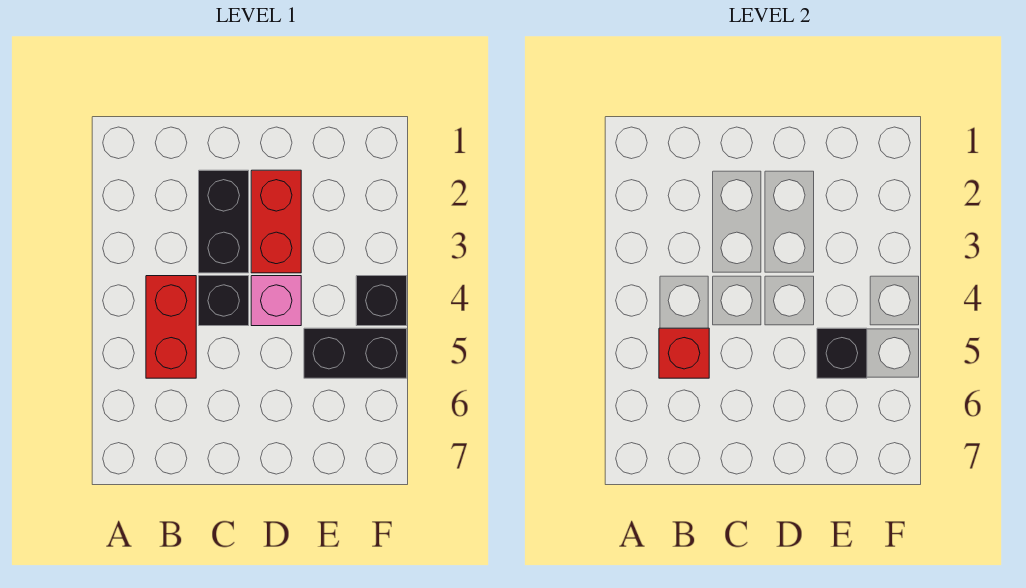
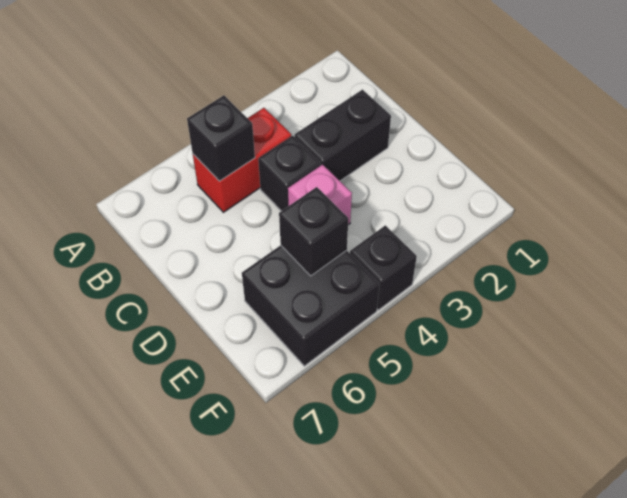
red 1x1 brick [659,328,709,378] -> black 1x1 brick [187,96,255,181]
red 1x2 brick [251,170,301,273] -> none
black 1x2 brick [304,328,407,378] -> black 2x2 brick [242,245,380,366]

